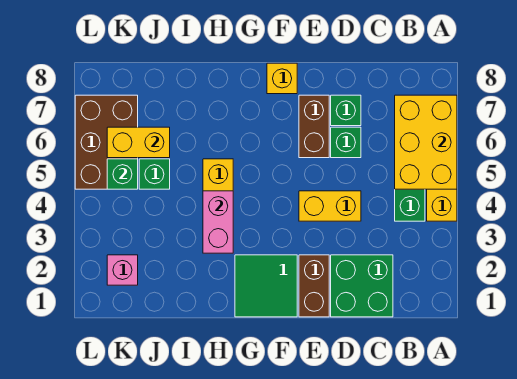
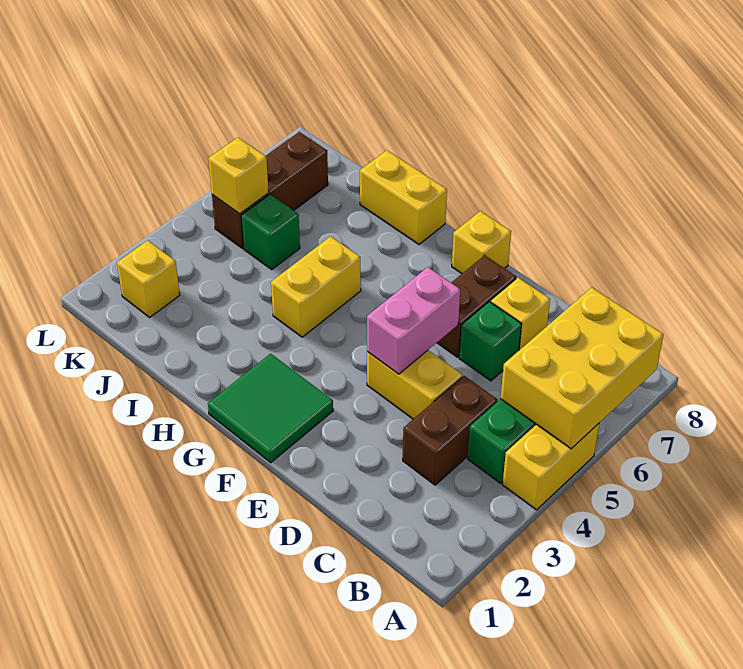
green 2x2 brick [331,255,393,317] -> none
green 1x1 brick [331,95,361,126] -> yellow 1x1 brick [491,278,550,350]
brown 1x2 brick [299,255,329,317] -> brown 1x2 brick moved to [403,376,497,485]
pink 1x2 brick [203,191,233,253] -> pink 1x2 brick moved to [367,267,460,374]
yellow 1x2 brick [107,127,170,158] -> yellow 1x2 brick moved to [360,150,447,244]
pink 1x1 brick [107,255,138,285] -> yellow 1x1 brick [117,240,180,317]
brown 2x3 brick [75,95,138,189] -> brown 1x3 brick [212,132,328,248]
green 1x1 brick [107,159,138,189] -> yellow 1x1 brick [208,138,269,214]

